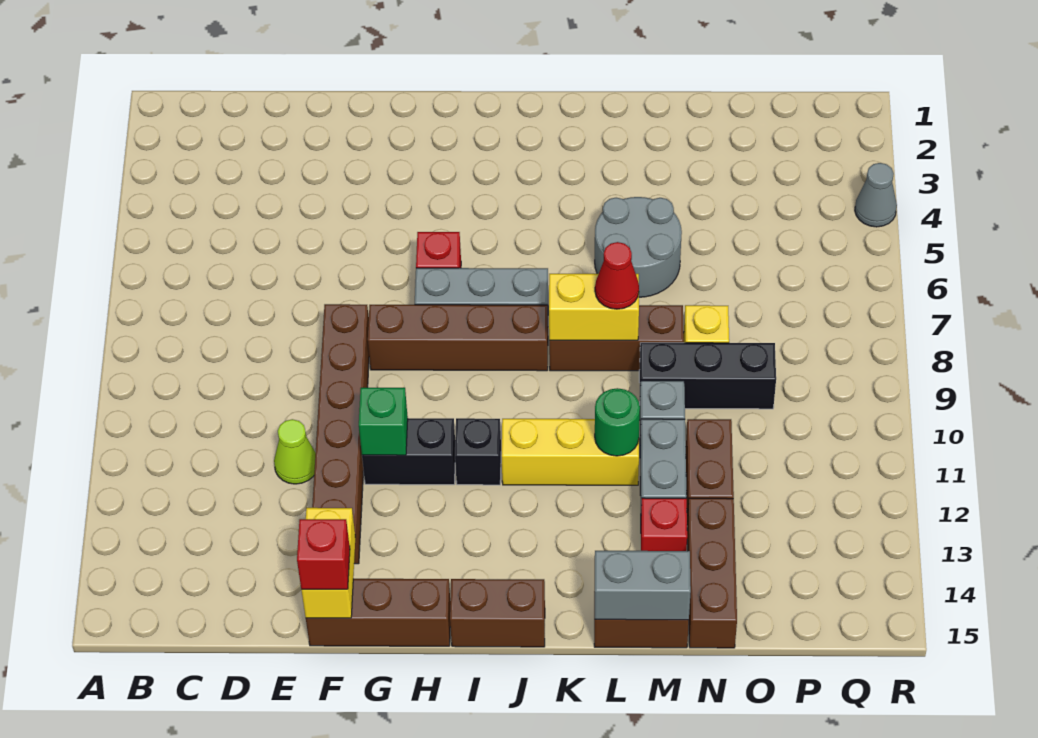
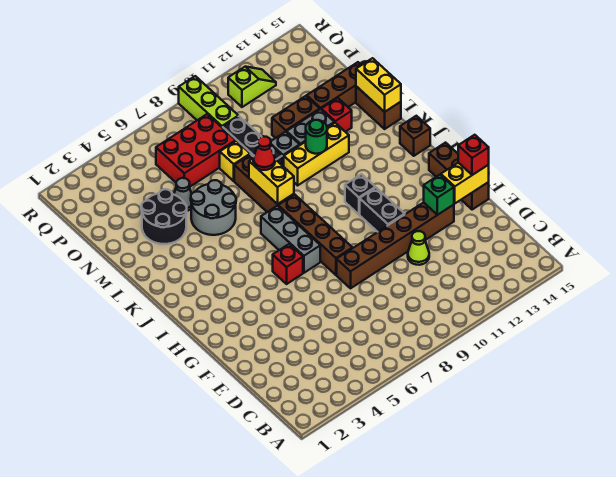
green 1x1 brick [359,388,408,455] -> green 1x1 brick moved to [424,175,454,215]
brown 1x2 brick [450,579,545,647] -> brown 1x1 brick [400,116,430,156]
yellow 1x3 brick [501,419,639,485] -> yellow 1x3 brick turned to [284,123,349,185]
grey 1x2 brick [595,551,691,620] -> yellow 1x2 brick [356,58,401,112]
none -> black 2x2 round brick [141,189,187,244]
none -> red 2x3 brick [156,114,236,187]
none -> lime 1x3 brick [179,76,238,128]
none -> lime 1x2 slope [228,67,276,107]
grey 1x1 cone [855,163,897,227] -> grey 1x1 cone moved to [174,178,192,211]

